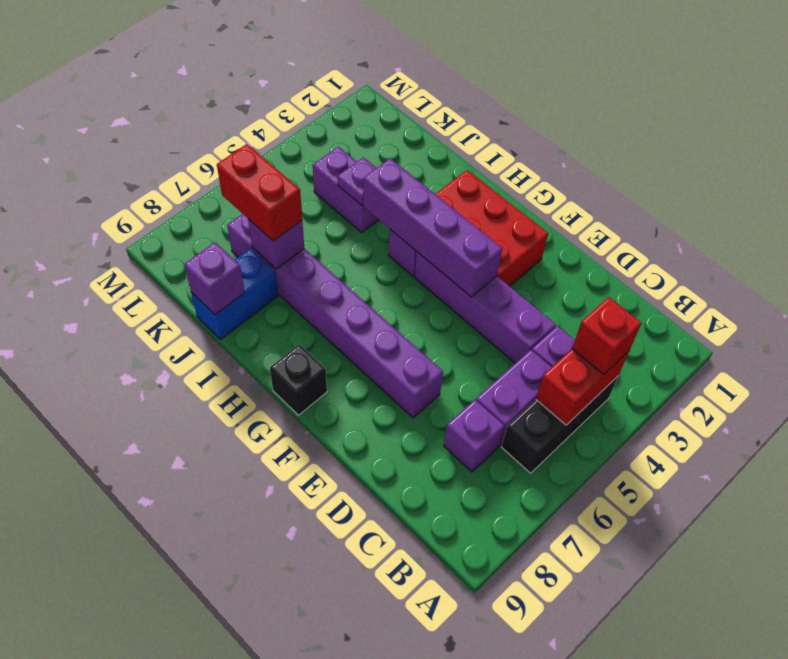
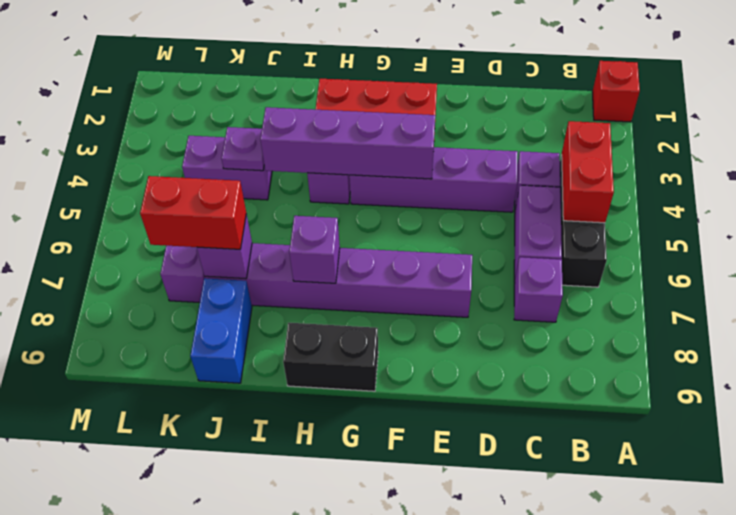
red 1x1 brick [572,297,641,375] -> red 1x1 brick moved to [592,61,640,122]
black 1x1 brick [270,344,327,415] -> black 1x2 brick [283,323,378,391]
purple 1x1 brick [184,242,245,314] -> purple 1x1 brick moved to [289,216,340,283]

